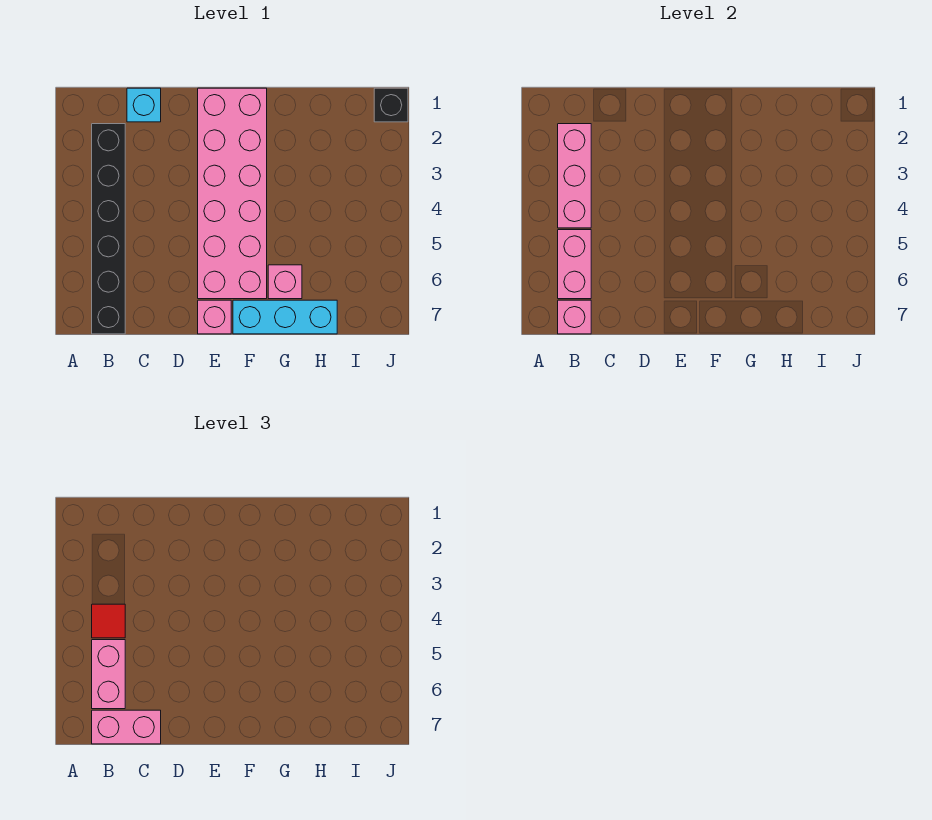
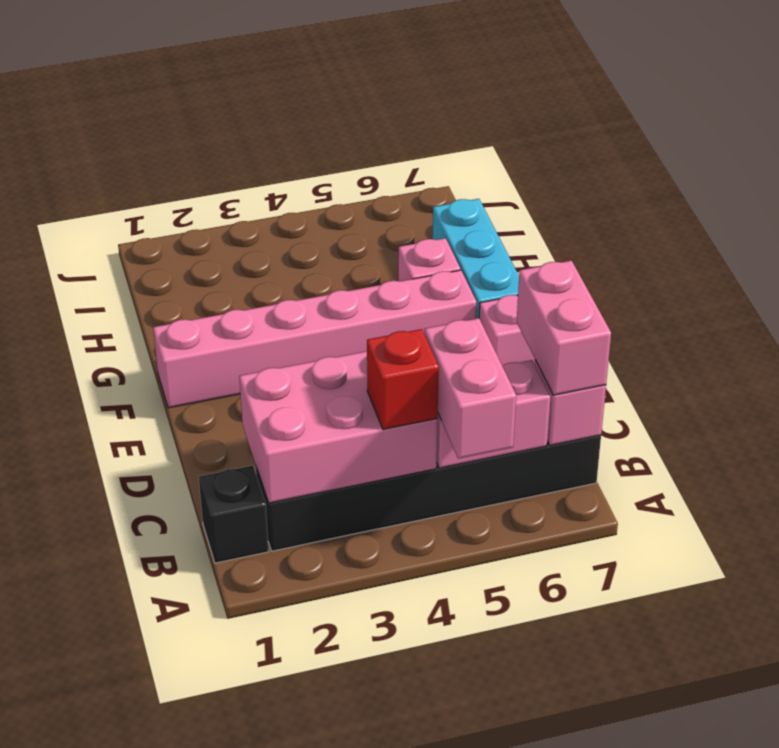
pink 1x3 brick [558,124,591,228] -> pink 2x3 brick [239,351,438,503]
red 1x1 tile [92,604,125,638] -> red 1x1 brick [367,329,439,429]
pink 1x2 brick [92,640,125,709] -> pink 1x2 brick turned to [425,318,516,459]
cyan 1x1 brick [127,88,161,122] -> none
pink 2x6 brick [198,88,267,299] -> pink 1x6 brick [153,270,476,408]
black 1x1 brick [374,88,408,122] -> black 1x1 brick moved to [199,466,269,563]

